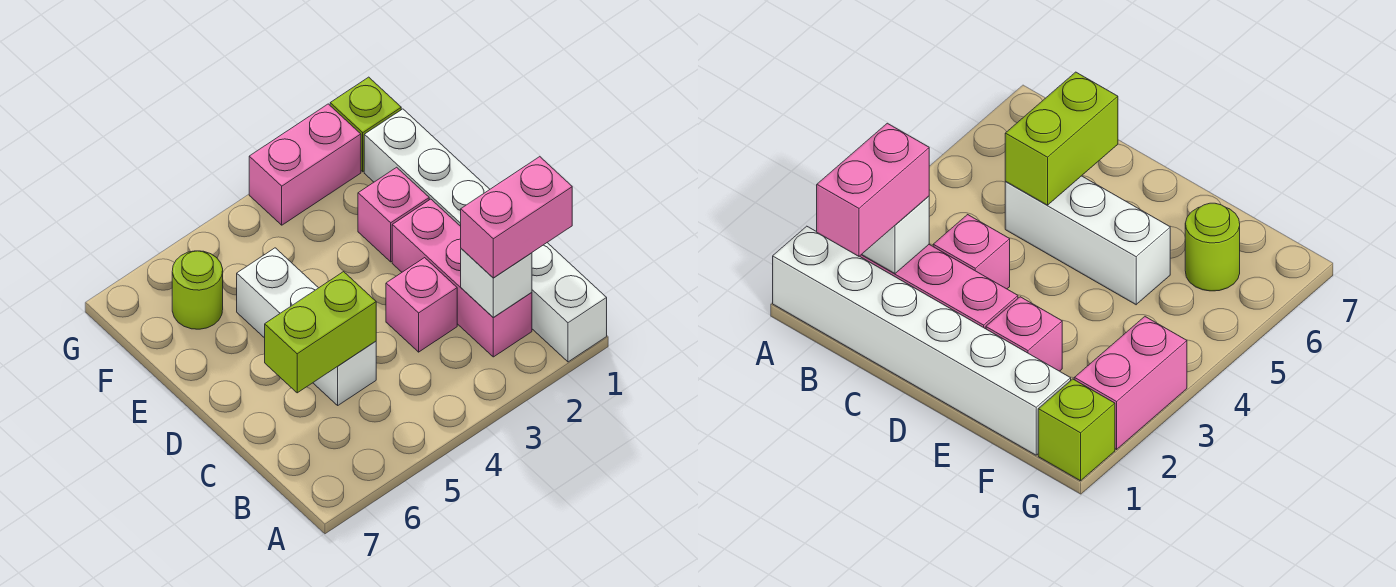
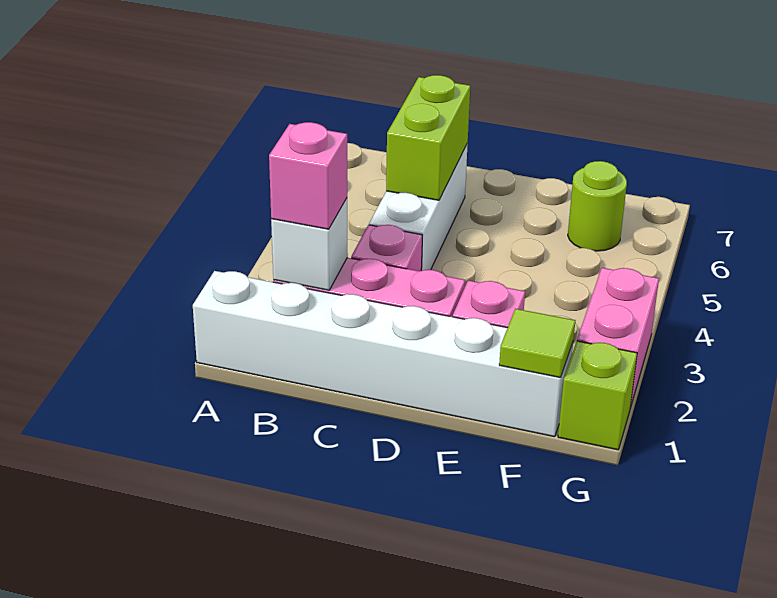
pink 1x2 brick [461,157,572,278] -> pink 1x1 brick [269,122,347,229]
white 1x3 brick [237,248,376,405] -> white 1x3 brick turned to [369,143,468,271]
none -> lime 1x1 tile [499,309,576,378]

